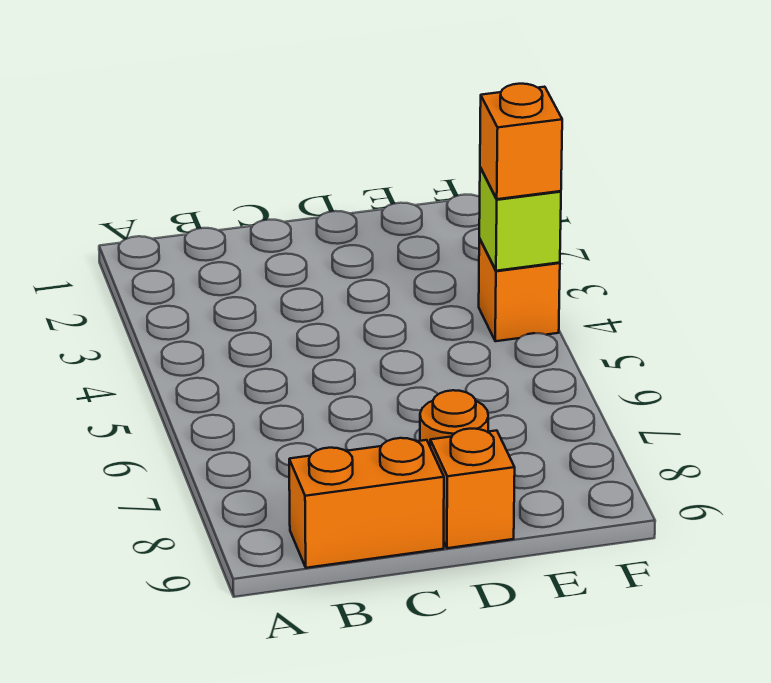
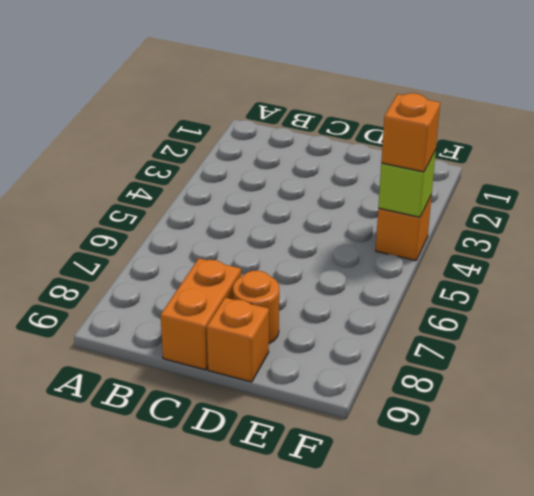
orange 1x2 brick [289,438,444,568] -> orange 1x2 brick turned to [161,258,241,370]

